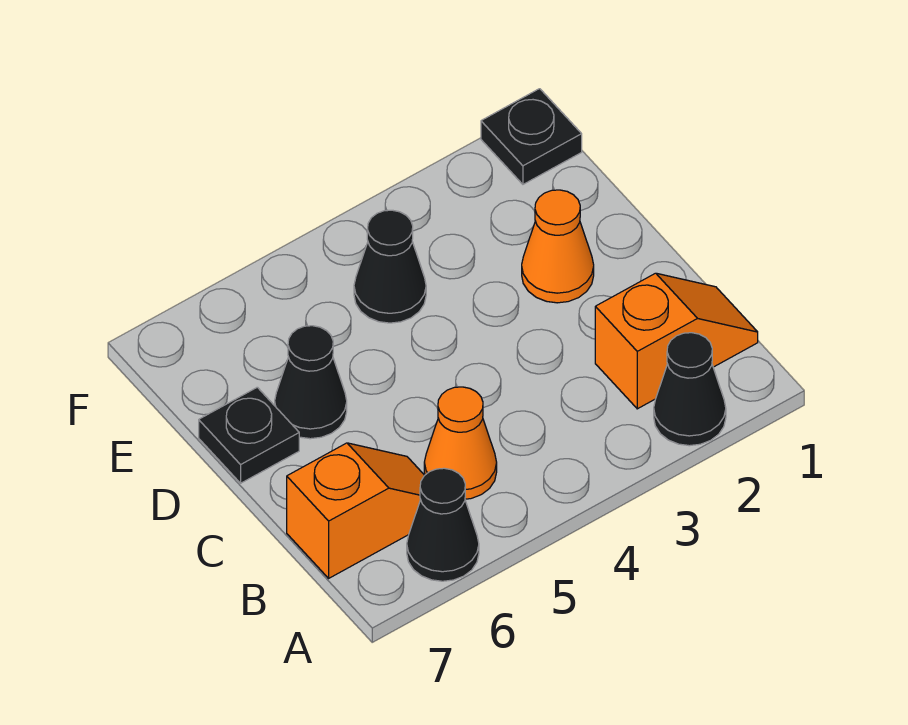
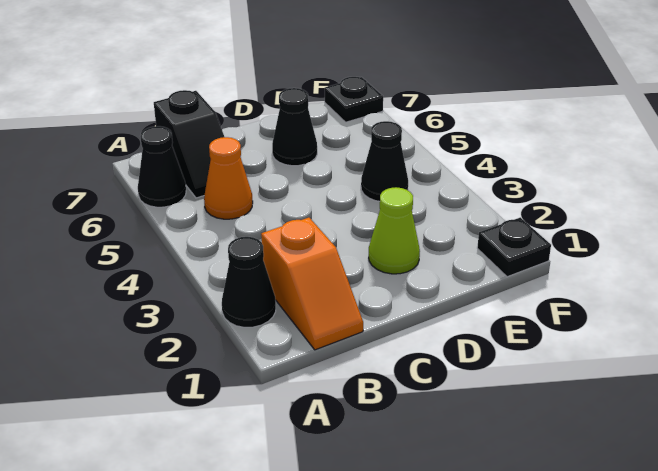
orange 1x2 slope [287,443,425,578] -> black 1x2 slope [154,90,224,198]
orange 1x1 cone [522,190,594,303] -> lime 1x1 cone [369,187,420,274]
black 1x1 plate [199,387,299,483] -> black 1x1 plate moved to [325,77,383,122]

